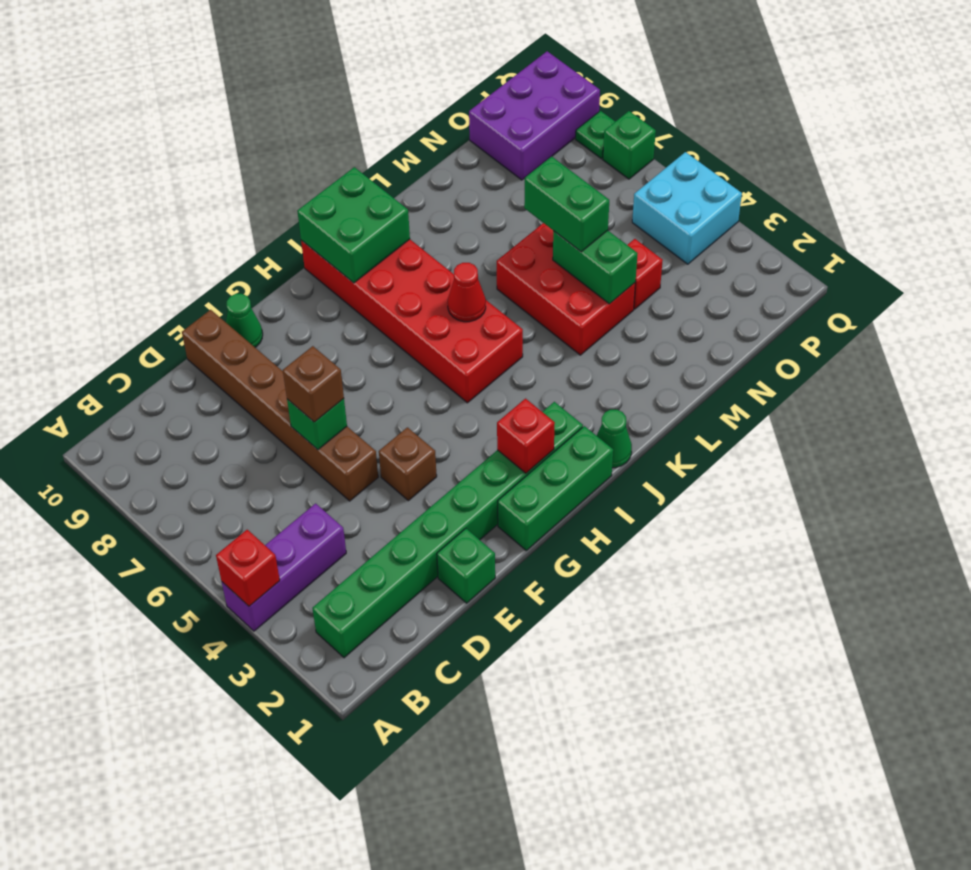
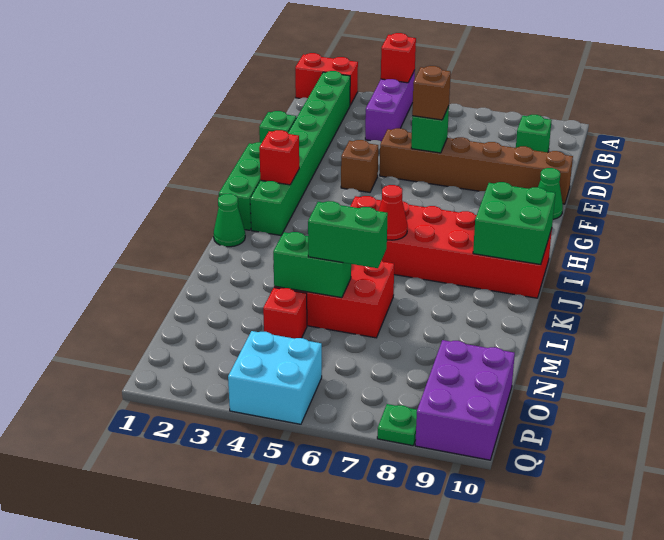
none -> red 1x2 brick [295,53,358,105]
green 1x1 brick [603,111,656,179] -> green 1x1 brick moved to [516,115,552,152]

